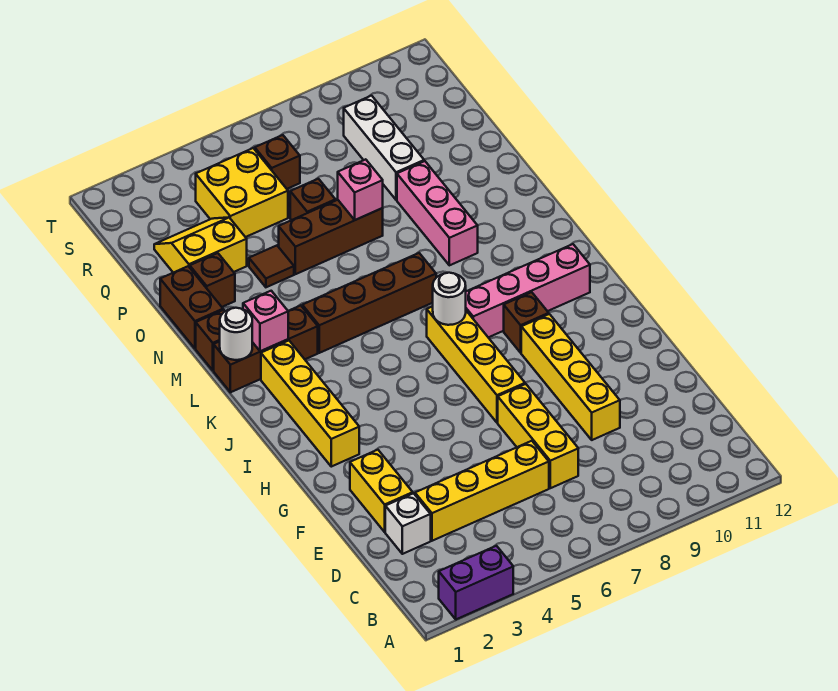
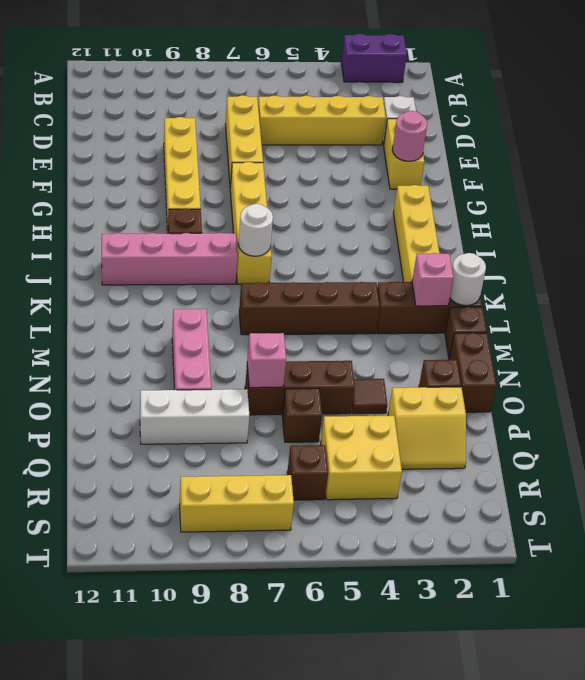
none -> pink 1x1 round brick [392,111,427,161]
white 1x3 brick [344,96,424,200] -> white 1x3 brick turned to [140,389,249,444]
none -> yellow 1x3 brick [180,475,294,532]

